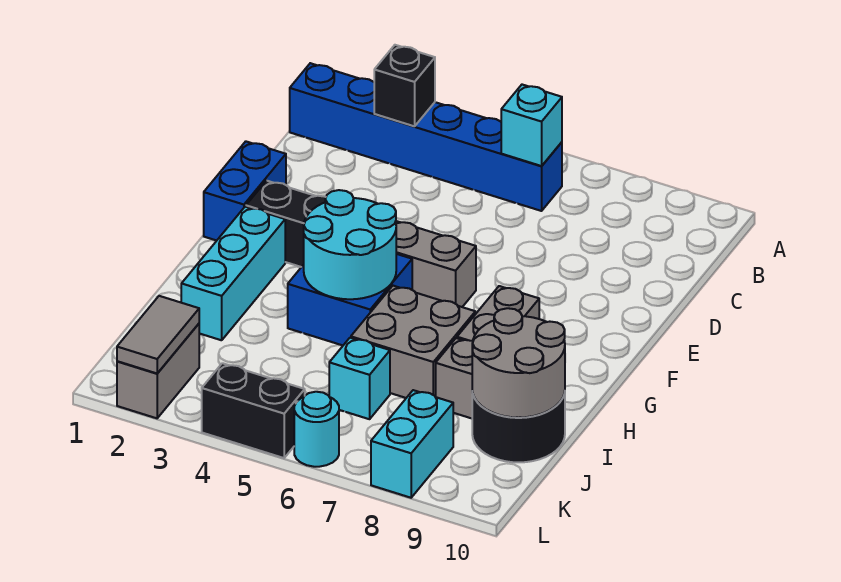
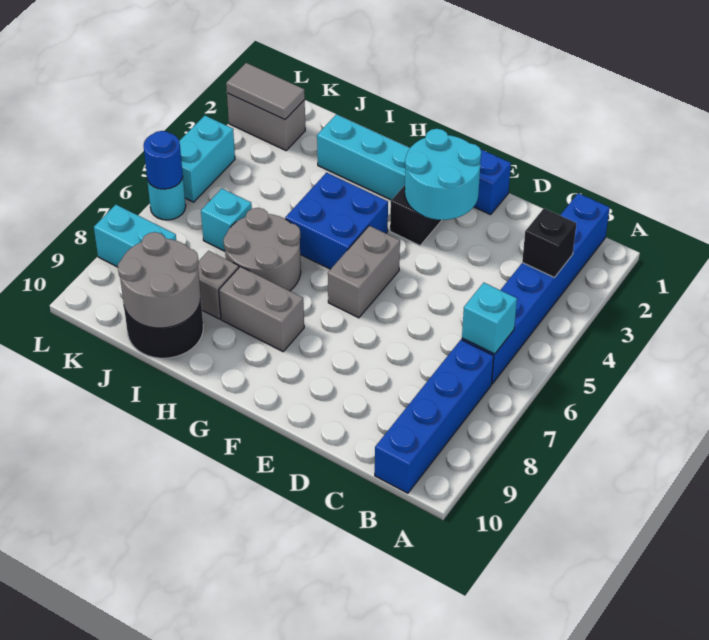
none -> blue 1x4 brick [375,340,494,493]
cyan 2x2 round brick [304,190,396,299] -> cyan 2x2 round brick moved to [405,129,481,220]
grey 2x2 brick [351,286,475,398] -> grey 2x2 round brick [223,208,301,291]
black 1x2 brick [202,363,305,458] -> cyan 1x2 brick [179,116,235,202]
none -> blue 1x1 round brick [143,131,183,189]

